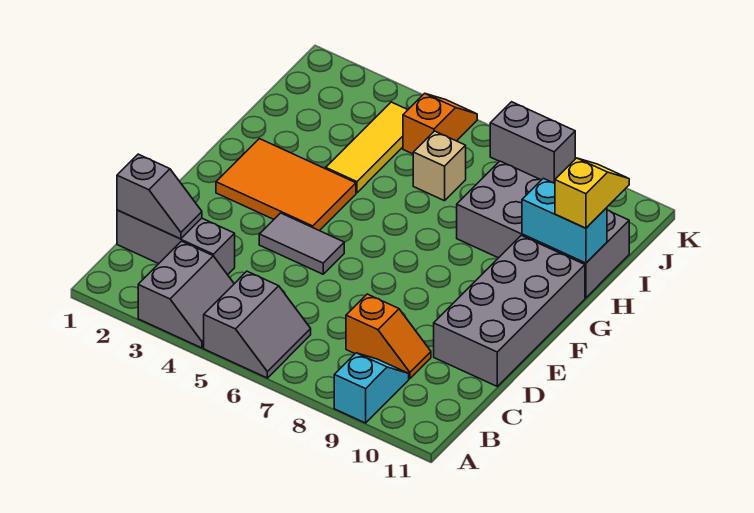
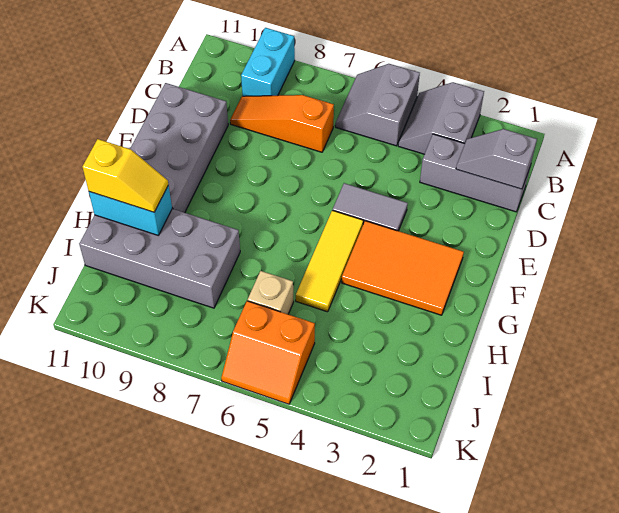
cyan 1x2 slope [334,353,409,423] -> cyan 1x2 brick [241,28,295,96]
orange 1x2 slope [346,294,431,379] -> orange 1x3 slope [230,95,334,152]
yellow 1x3 tile [326,102,408,193] -> yellow 1x3 tile moved to [296,210,363,312]
yellow 1x2 slope [555,158,629,228] -> yellow 1x2 slope turned to [83,139,168,212]
orange 1x2 slope [403,93,477,154] -> orange 2x2 slope [221,301,315,404]
grey 1x2 brick [490,102,575,183] -> none

